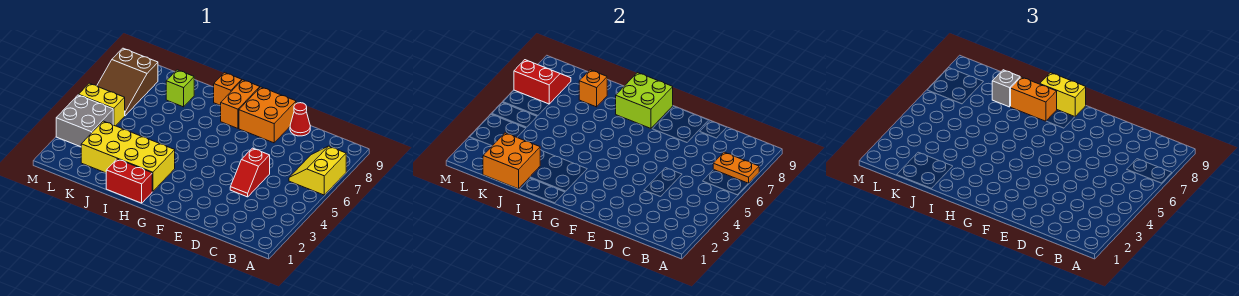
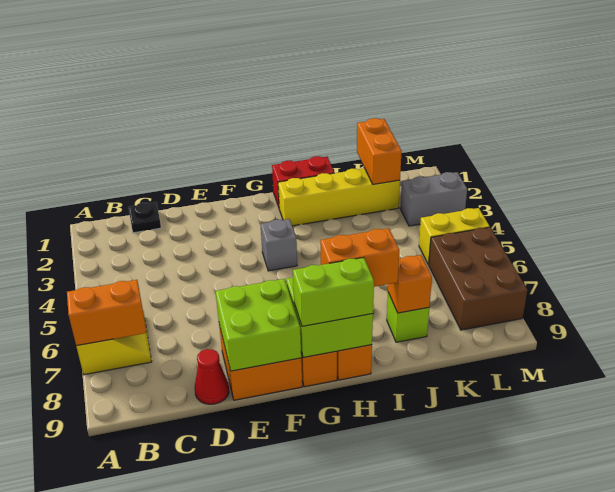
orange 1x2 plate [713,152,759,183] -> orange 1x2 brick [67,280,146,346]
none -> black 1x1 plate [129,202,161,233]
red 1x2 slope [230,148,270,197] -> none
none -> lime 2x2 brick [215,279,301,371]
yellow 1x2 brick [1040,73,1086,117] -> lime 1x2 brick [293,258,374,326]
yellow 2x4 brick [81,121,175,192] -> yellow 1x4 brick [278,168,400,226]
orange 2x2 brick [483,133,540,189] -> orange 1x2 brick [357,118,402,184]
grey 1x1 brick [992,70,1020,107] -> grey 1x1 brick moved to [260,219,297,271]
grey 2x2 brick [56,95,113,147] -> grey 1x2 brick [400,172,467,226]
brown 2x3 slope [97,48,158,116] -> brown 2x3 brick [429,227,527,330]
red 2x2 slope [514,60,571,104] -> none

